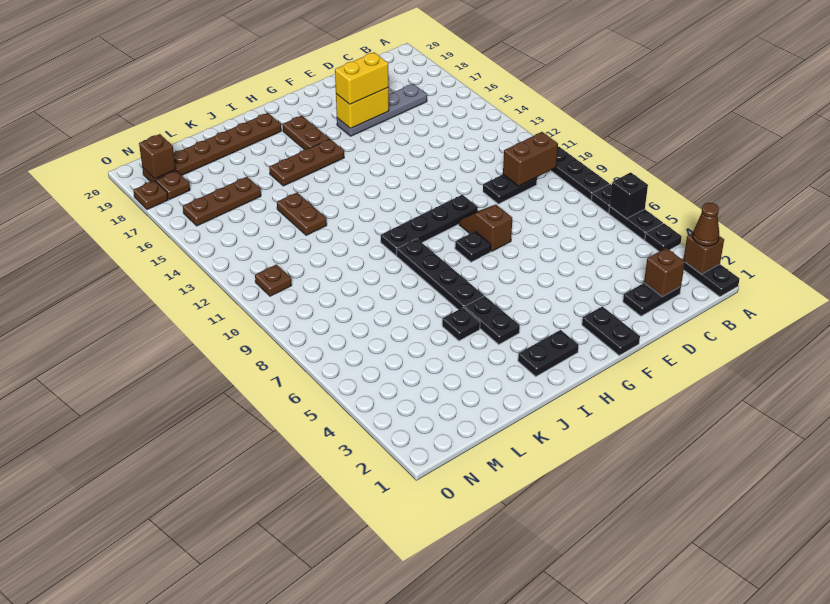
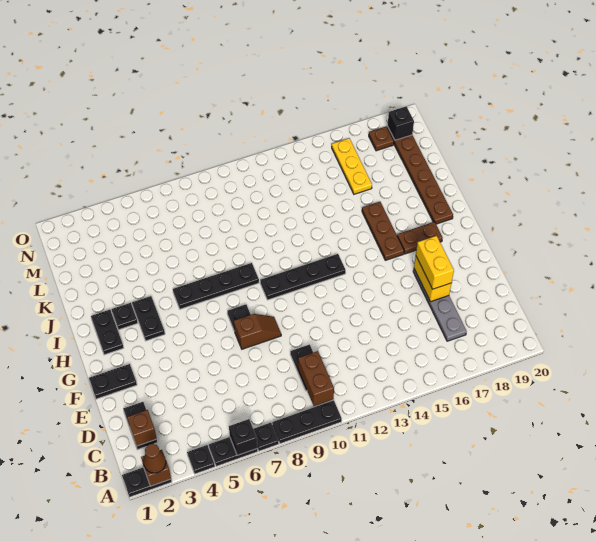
black 1x4 plate [381,195,478,256] -> black 1x4 plate turned to [260,254,346,300]
black 1x2 plate [464,296,520,344] -> black 1x2 plate turned to [132,296,165,341]
black 1x1 plate [442,308,480,341] -> black 1x1 plate moved to [111,303,138,330]
brown 1x2 plate [277,193,327,235] -> none
brown 1x3 plate [183,177,261,226] -> yellow 1x3 plate [332,138,372,194]
brown 1x1 plate [255,264,292,296] -> none
brown 1x1 brick [139,134,176,179] -> black 1x1 brick [387,106,414,140]
brown 1x1 plate [133,180,168,210] -> none

